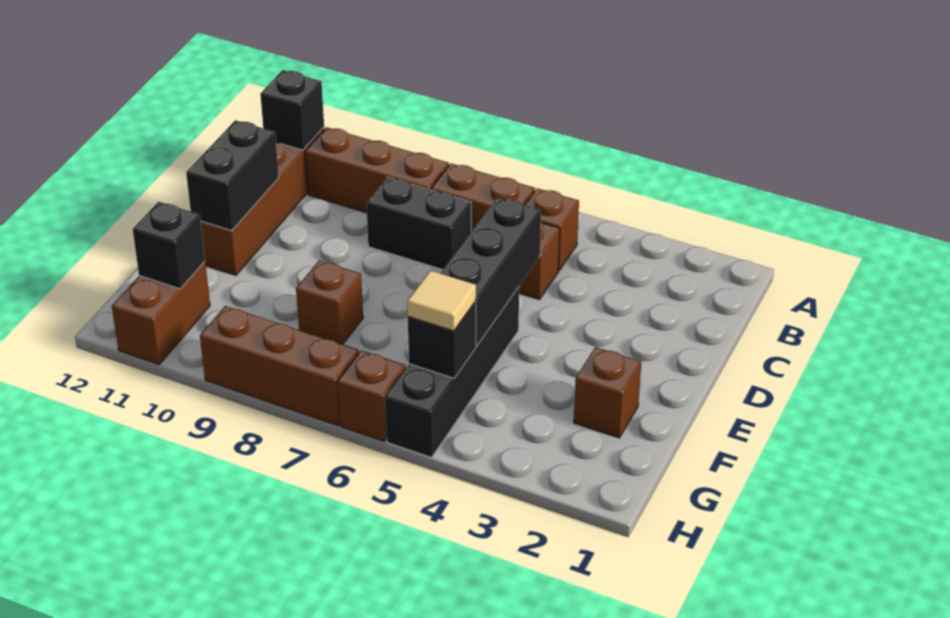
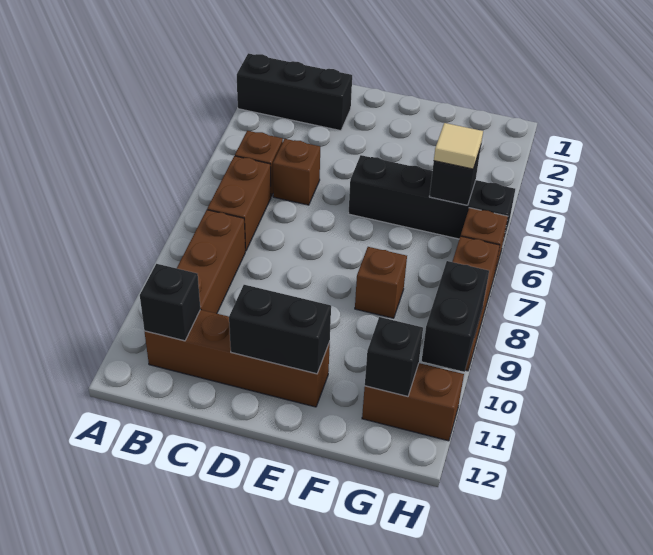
black 1x2 brick [366,177,471,270] -> black 1x2 brick moved to [422,261,489,372]
black 1x3 brick [440,197,541,346] -> black 1x3 brick moved to [237,53,352,131]
brown 1x1 brick [574,347,641,438] -> none

